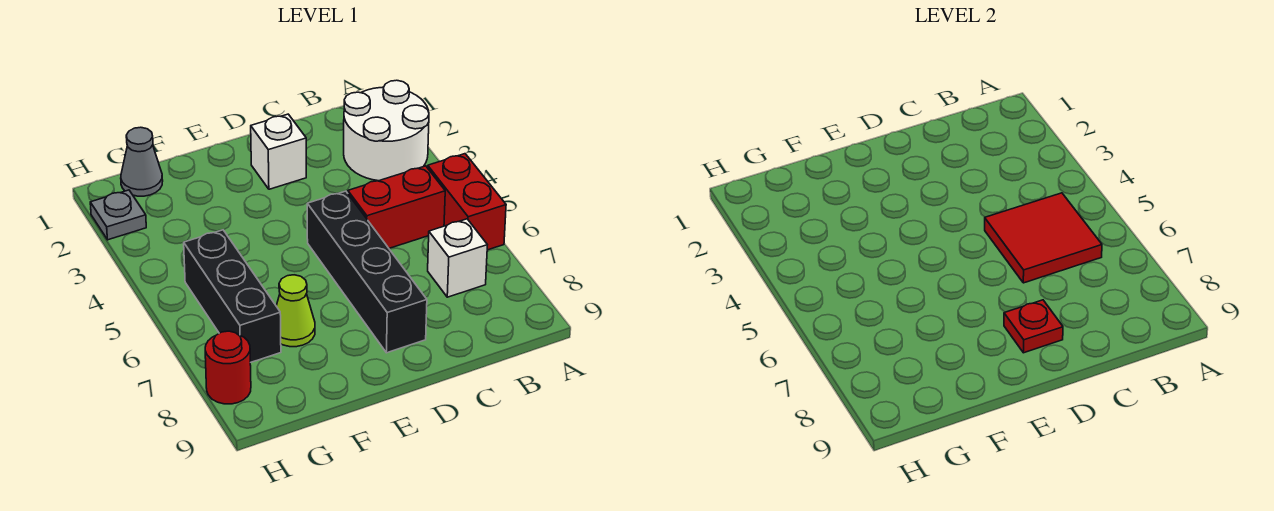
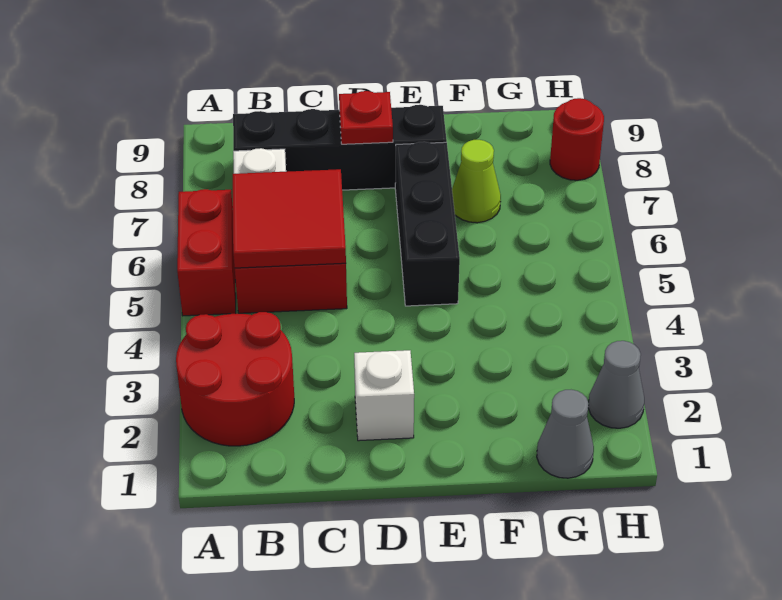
white 2x2 round brick [344,80,429,181] -> red 2x2 round brick [176,312,294,446]
black 1x4 brick [307,191,427,353] -> black 1x4 brick turned to [233,105,447,190]
black 1x3 brick [184,230,281,363] -> black 1x3 brick moved to [395,142,460,306]
grey 1x1 plate [90,190,146,240] -> grey 1x1 cone [588,341,644,428]

